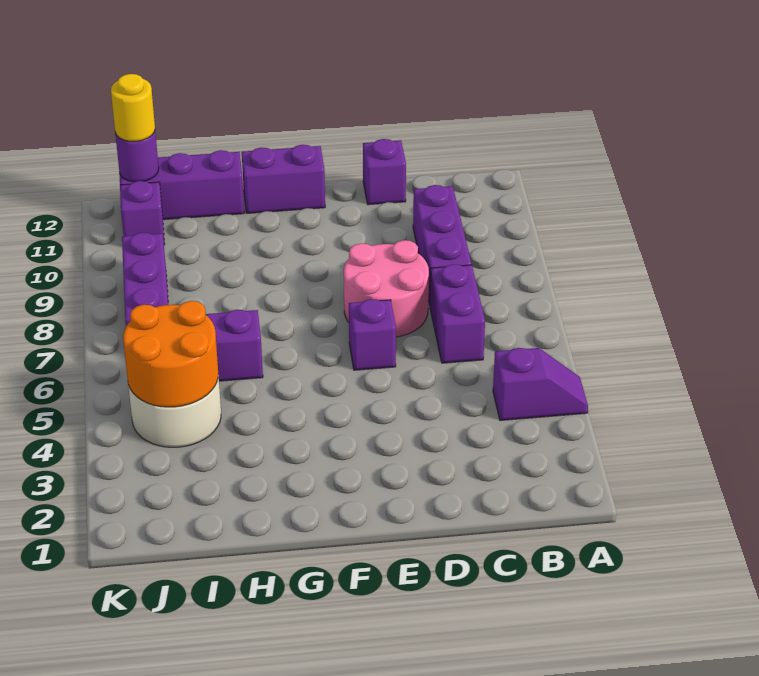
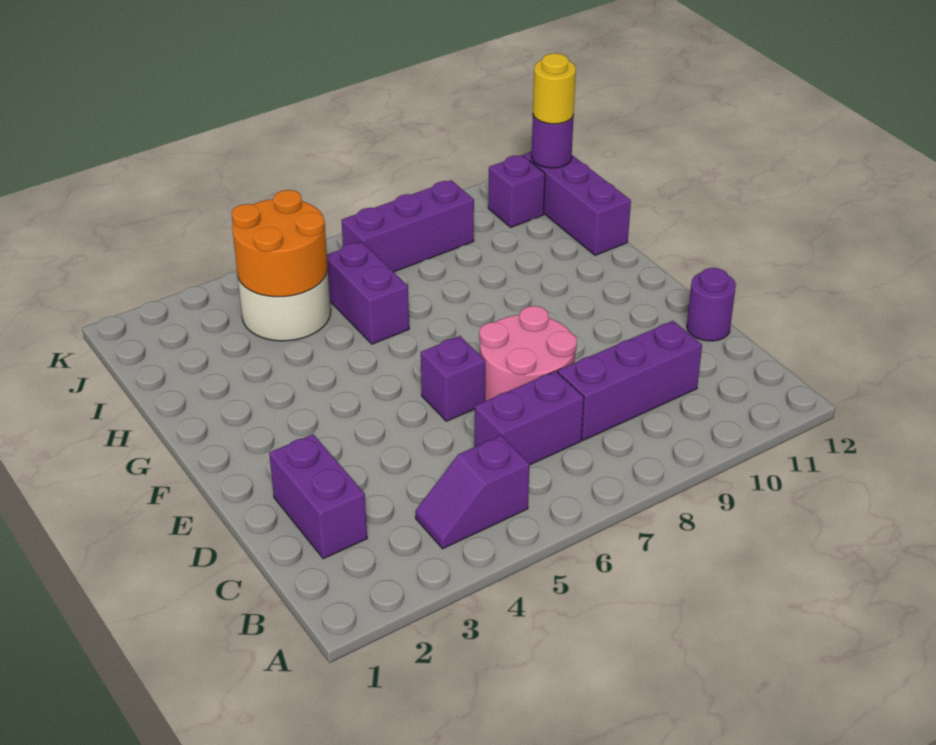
purple 1x2 slope [493,348,588,421] -> purple 1x2 slope turned to [416,436,529,549]
purple 1x1 brick [363,139,406,205] -> purple 1x1 round brick [687,268,736,341]
purple 1x2 brick [242,145,325,213] -> purple 1x2 brick moved to [269,434,367,559]

